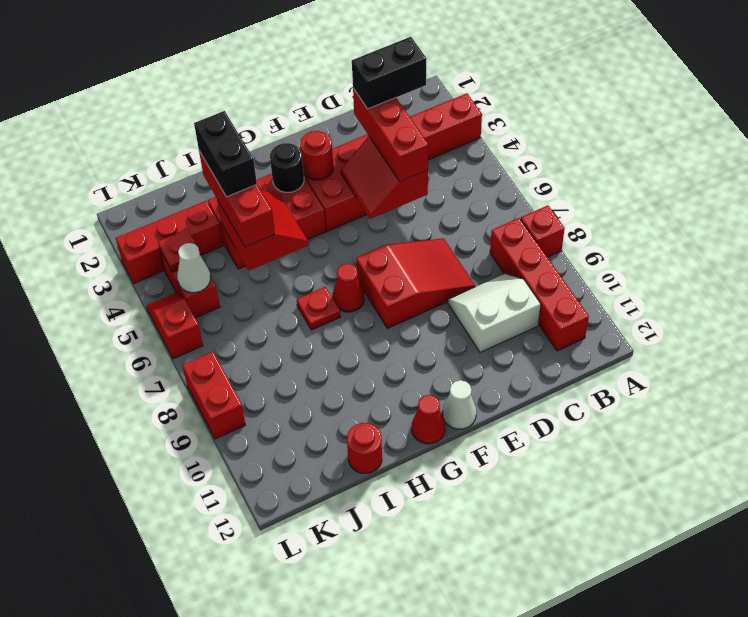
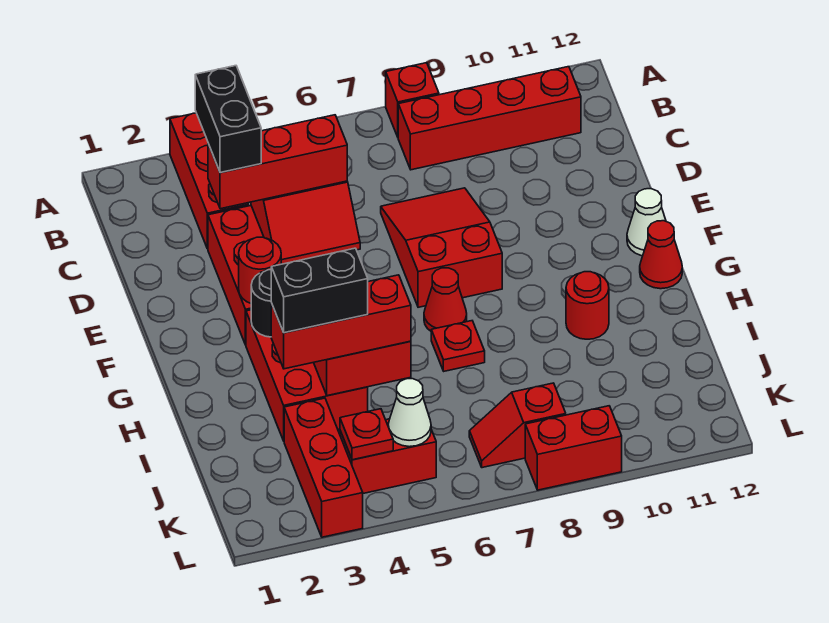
white 2x2 slope [448,274,541,352] -> none
red 1x1 round brick [347,423,382,473] -> red 1x1 round brick moved to [566,272,609,339]
red 1x2 slope [146,293,203,359] -> red 1x2 slope moved to [469,383,566,468]

